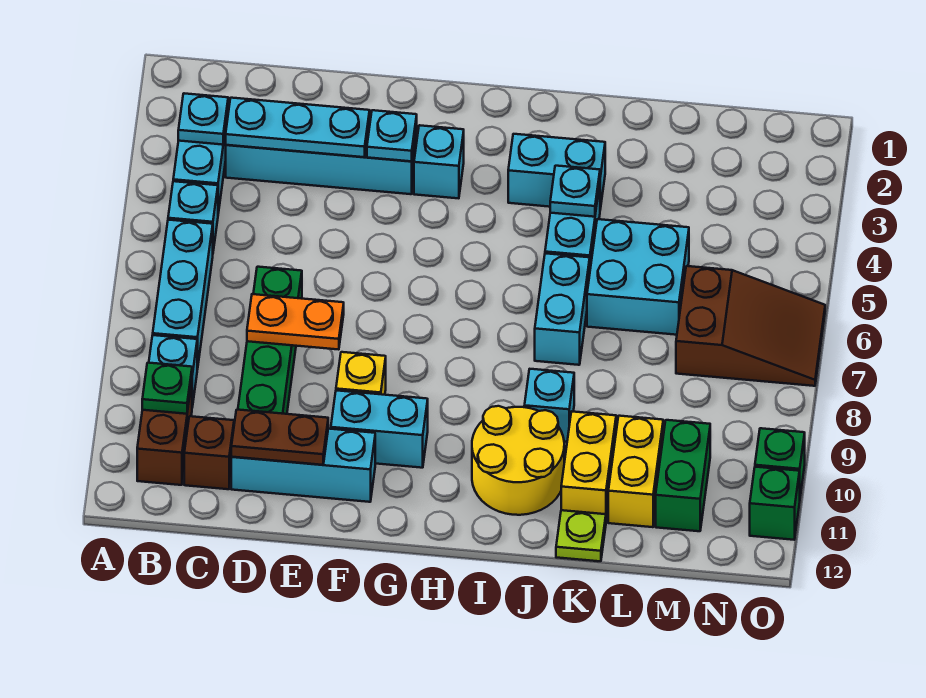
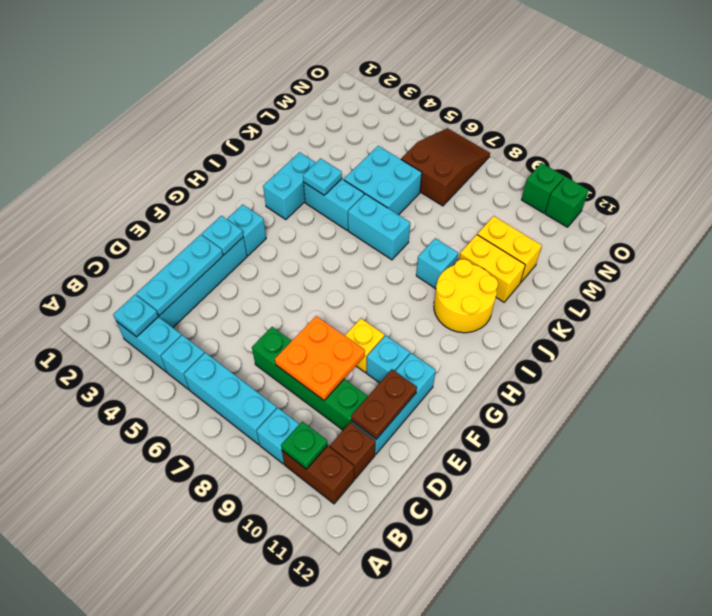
orange 1x2 plate [247,294,344,350] -> orange 2x2 plate [275,316,365,401]
cyan 1x2 brick [331,390,428,468] -> cyan 1x1 brick [366,336,410,383]
lime 1x1 plate [556,510,606,561] -> none
green 1x2 brick [656,420,710,531] -> none

